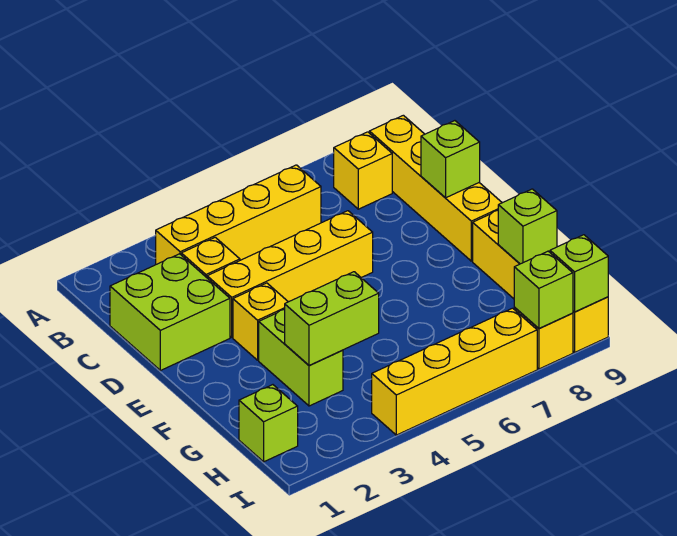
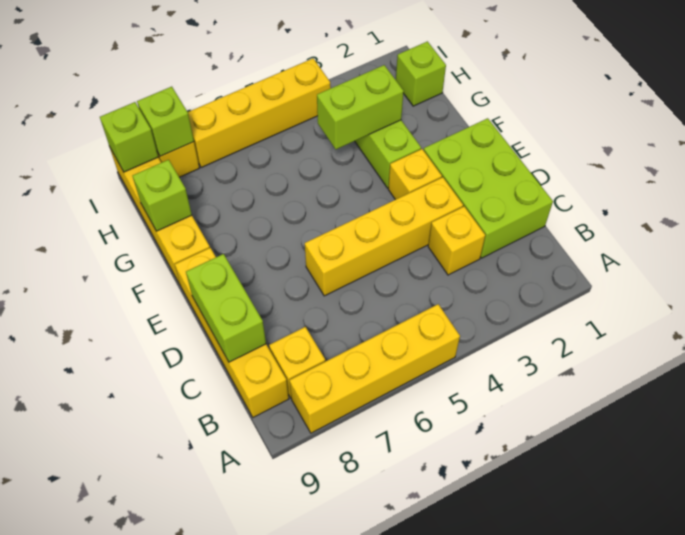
yellow 1x4 brick [156,165,321,264] -> yellow 1x4 brick moved to [289,304,460,433]
lime 2x2 brick [110,254,230,371] -> lime 2x3 brick [424,118,553,258]
lime 1x1 brick [421,121,480,198] -> lime 1x2 brick [186,254,266,362]

